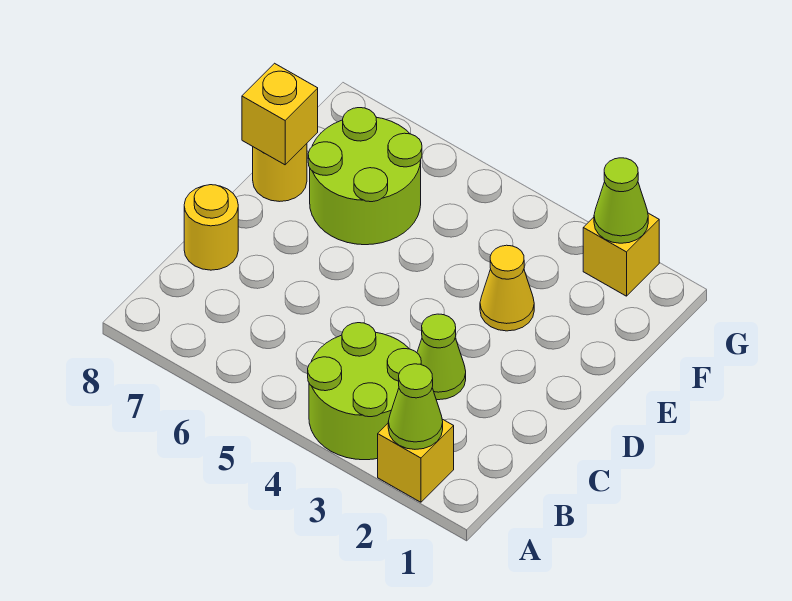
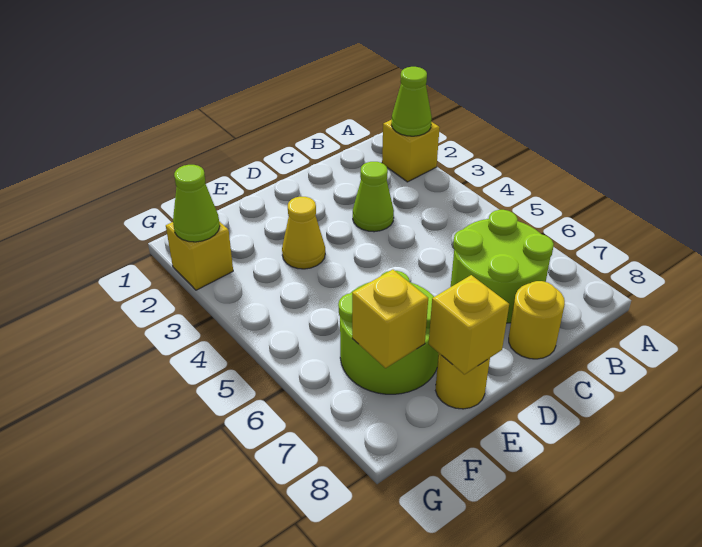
lime 2x2 round brick [308,323,421,460] -> lime 2x2 round brick moved to [451,210,554,323]
none -> yellow 1x1 brick [352,270,428,368]

